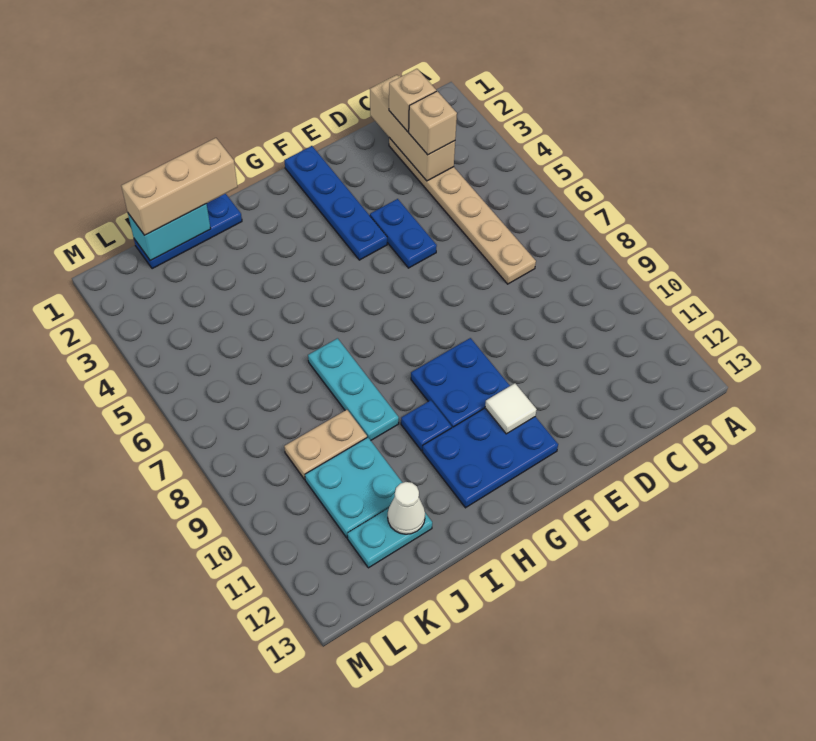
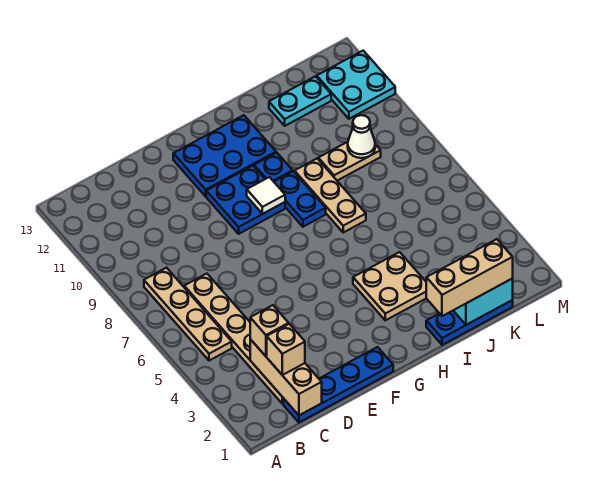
none -> tan 1x4 plate [144,268,232,361]
blue 1x2 plate [370,199,437,268] -> blue 1x2 plate moved to [274,171,326,227]
blue 1x4 plate [284,146,387,260] -> blue 1x4 plate turned to [283,347,393,422]
white 1x1 tile [485,383,537,434] -> white 1x1 tile moved to [247,177,285,214]
none -> tan 2x2 plate [353,252,426,320]
cyan 1x3 plate [308,338,399,440] -> tan 1x3 plate [295,159,366,232]
cyan 2x2 plate [305,437,402,538] -> cyan 2x2 plate moved to [317,51,395,119]
white 1x1 cone [388,482,425,534] -> white 1x1 cone moved to [348,115,375,158]

